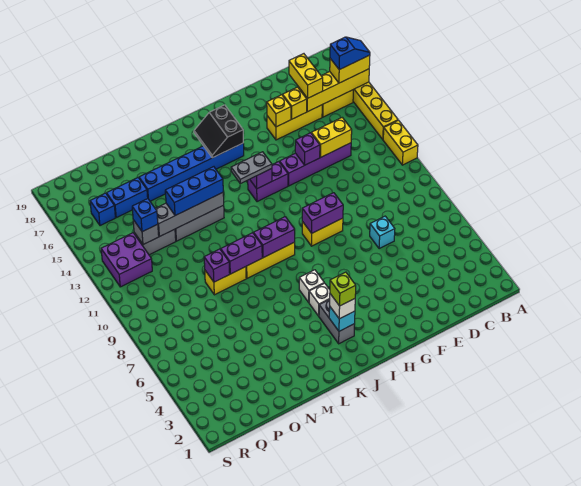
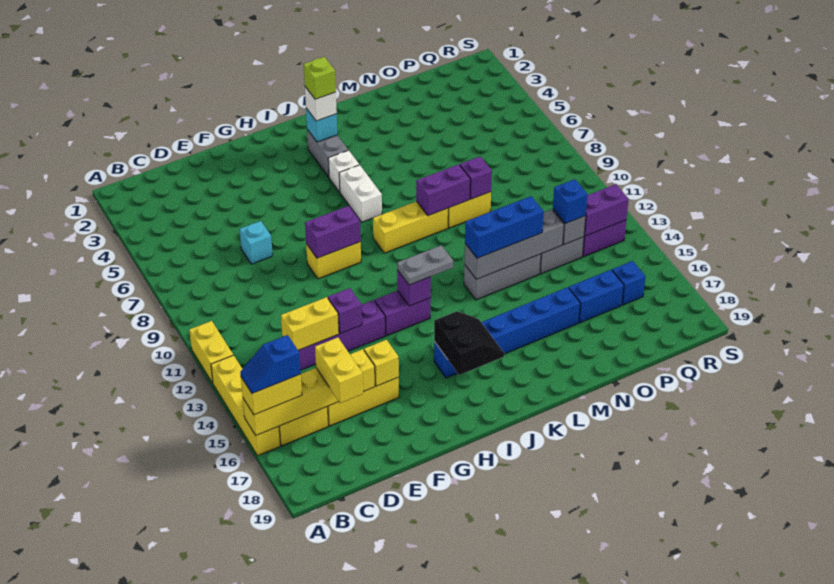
white 1x1 brick [299,270,324,302] -> white 1x2 brick [339,165,382,222]
purple 1x2 brick [254,217,295,258] -> purple 1x2 brick moved to [584,184,629,236]

